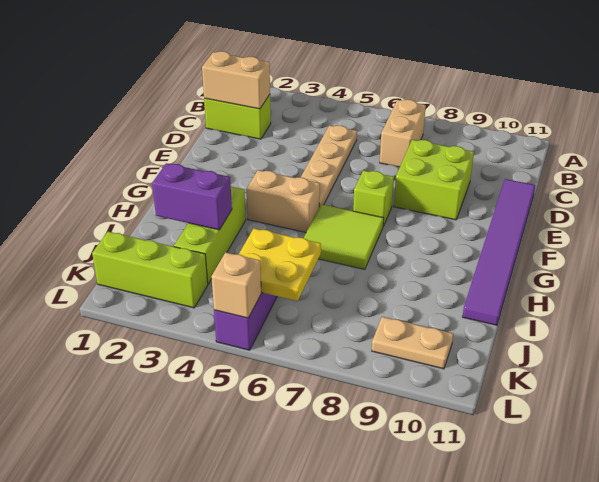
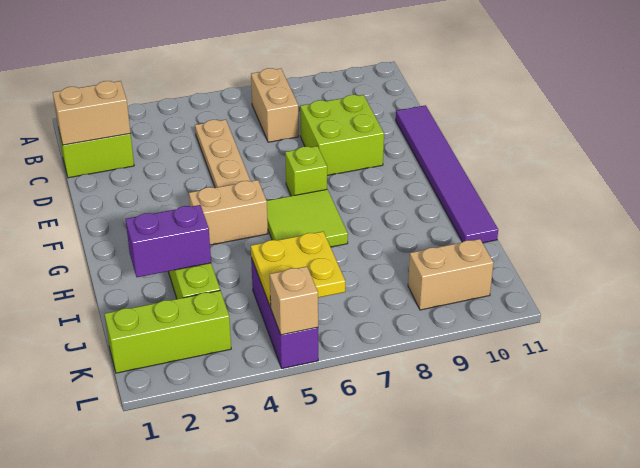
tan 1x2 plate [372,317,453,369] -> tan 1x2 brick [408,239,493,310]

